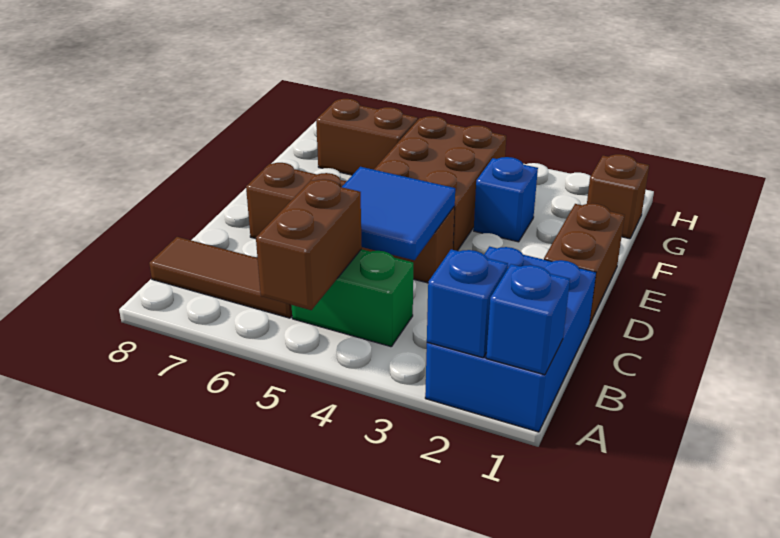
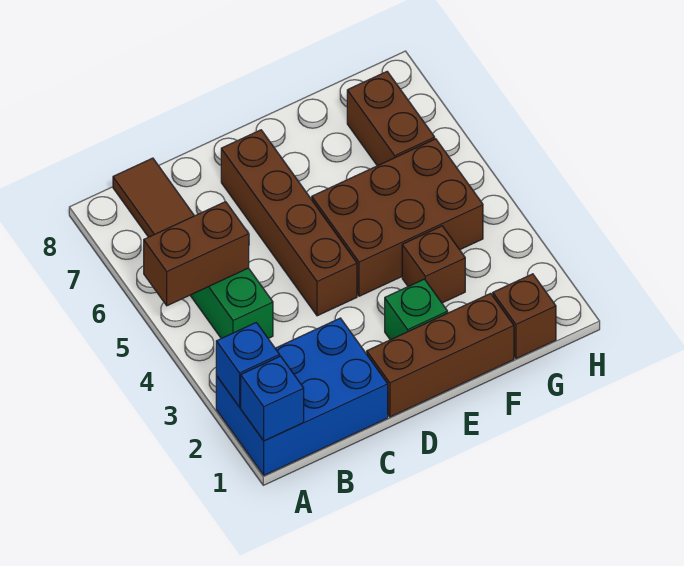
blue 2x2 tile [342,167,455,260] -> none
brown 1x2 brick [544,203,625,324] -> brown 1x3 brick [367,293,514,417]
none -> green 1x1 brick [385,279,448,340]
blue 1x1 brick [474,157,538,242] -> brown 1x1 brick [402,226,465,303]

